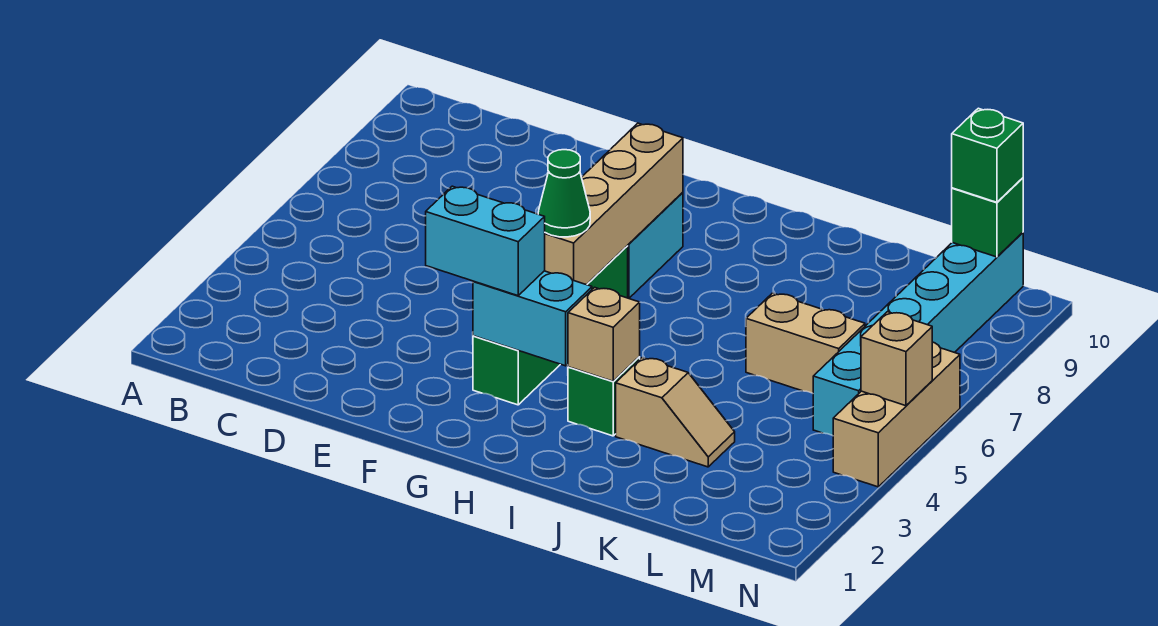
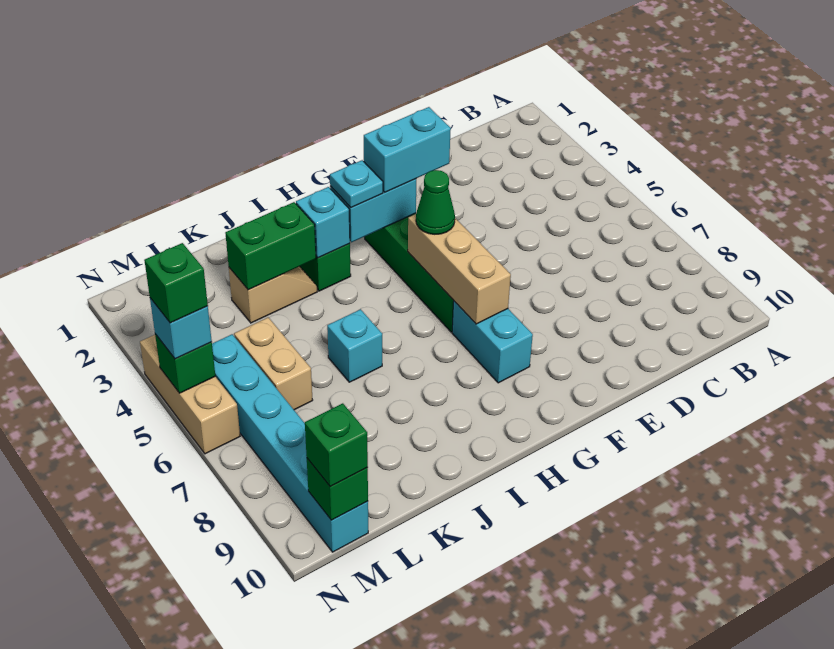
tan 1x4 brick [545,123,683,285] -> tan 1x3 brick [408,214,511,324]
none -> cyan 1x1 plate [330,160,383,208]
tan 1x1 brick [568,287,640,381] -> cyan 1x1 brick [296,187,350,258]
tan 1x2 slope [616,358,735,467] -> tan 1x2 slope turned to [229,266,317,323]
none -> green 1x2 brick [225,202,316,290]
none -> cyan 1x1 brick [327,309,382,382]
tan 1x2 brick [746,293,865,393] -> tan 1x2 brick turned to [234,317,313,410]
tan 1x1 brick [861,312,932,406] -> green 1x1 brick [155,334,215,393]
none -> cyan 1x1 brick [150,298,212,359]
none -> green 1x1 brick [144,243,208,323]

